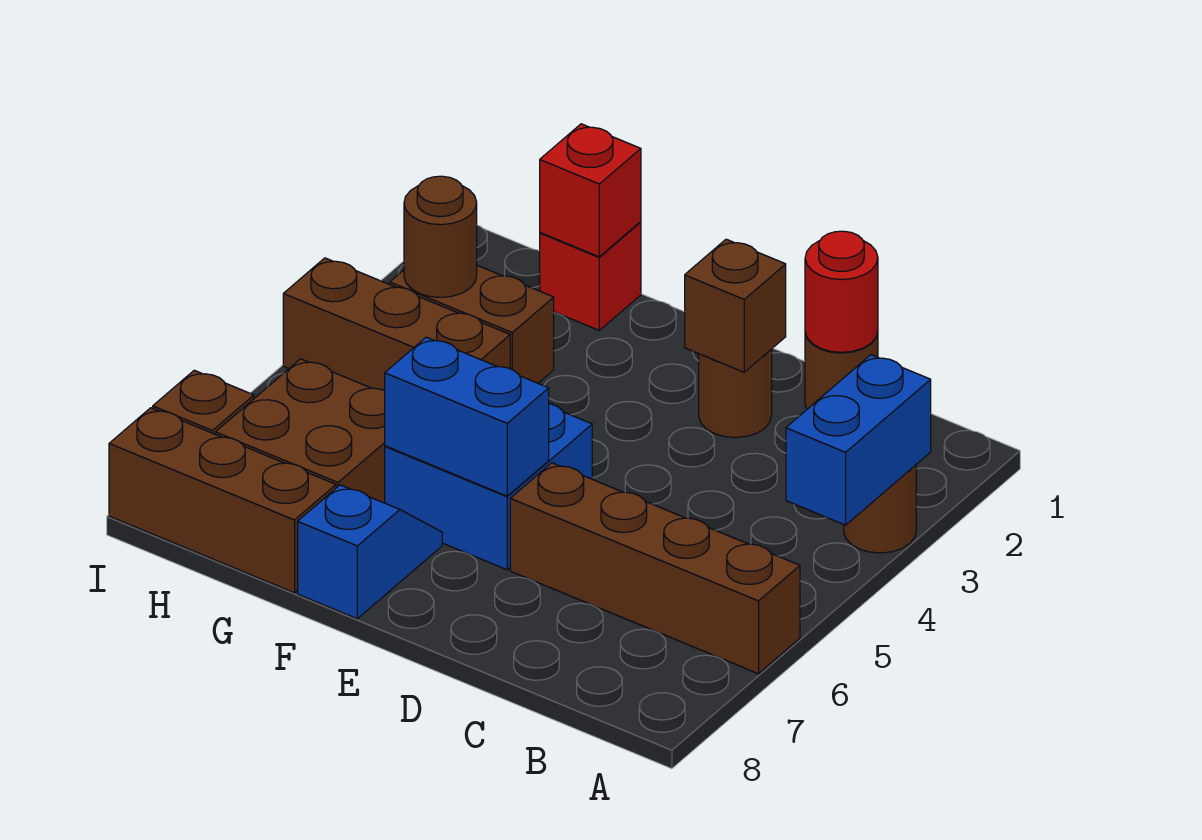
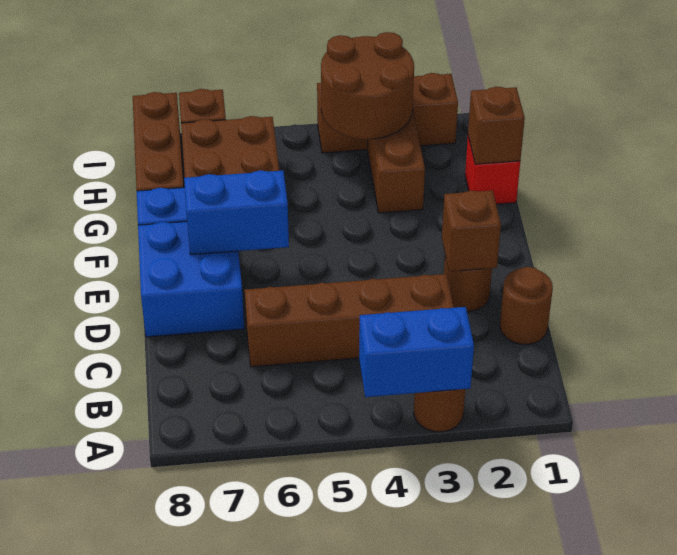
brown 1x4 brick [510,463,800,674] -> brown 1x4 brick turned to [245,274,454,367]
red 1x1 round brick [805,231,878,352] -> none
blue 2x2 brick [385,404,592,570] -> blue 2x2 brick moved to [138,222,244,337]
blue 1x2 brick [385,337,549,496] -> blue 1x2 brick turned to [184,170,289,255]
red 1x1 brick [540,124,641,257] -> brown 1x1 brick [468,87,525,164]
brown 1x3 brick [283,258,510,391] -> brown 1x3 brick turned to [317,73,458,153]
brown 1x1 round brick [404,176,477,297] -> brown 2x2 round brick [321,32,414,139]

